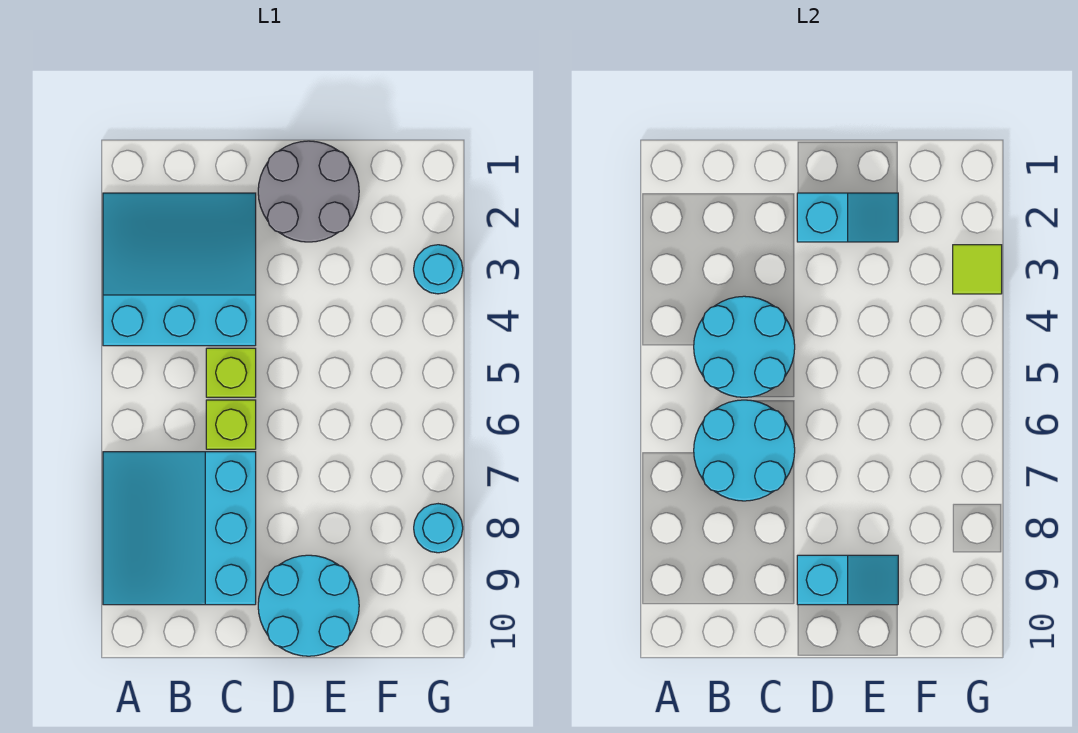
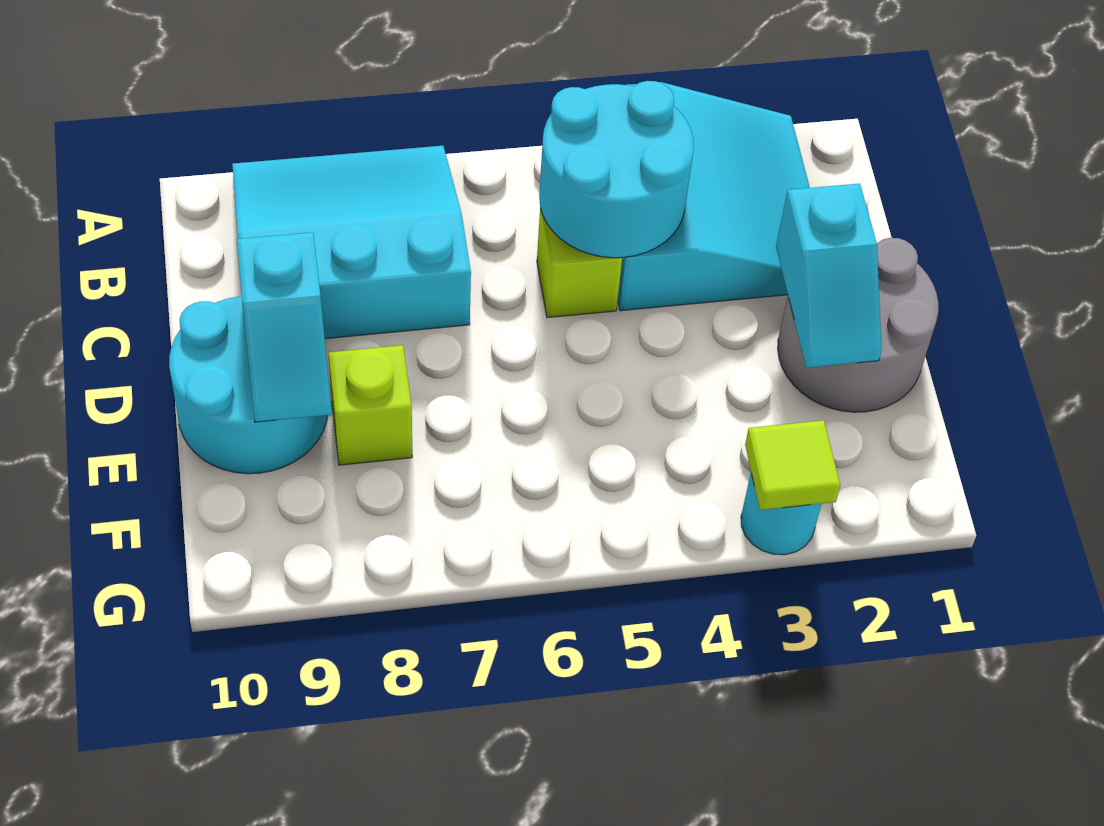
cyan 2x2 round brick [694,400,795,501] -> none
lime 1x1 brick [206,400,256,449] -> lime 1x1 brick moved to [329,345,412,465]
cyan 1x1 round brick [414,504,463,553] -> none

